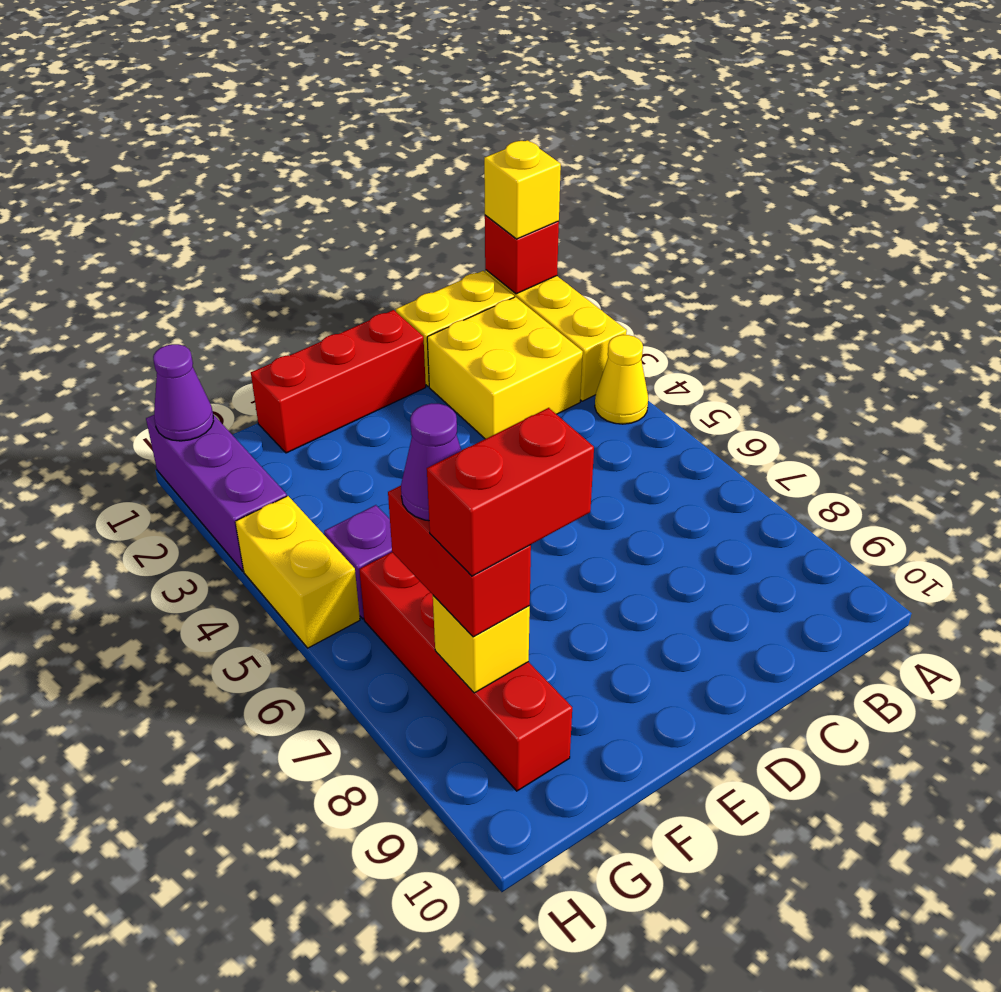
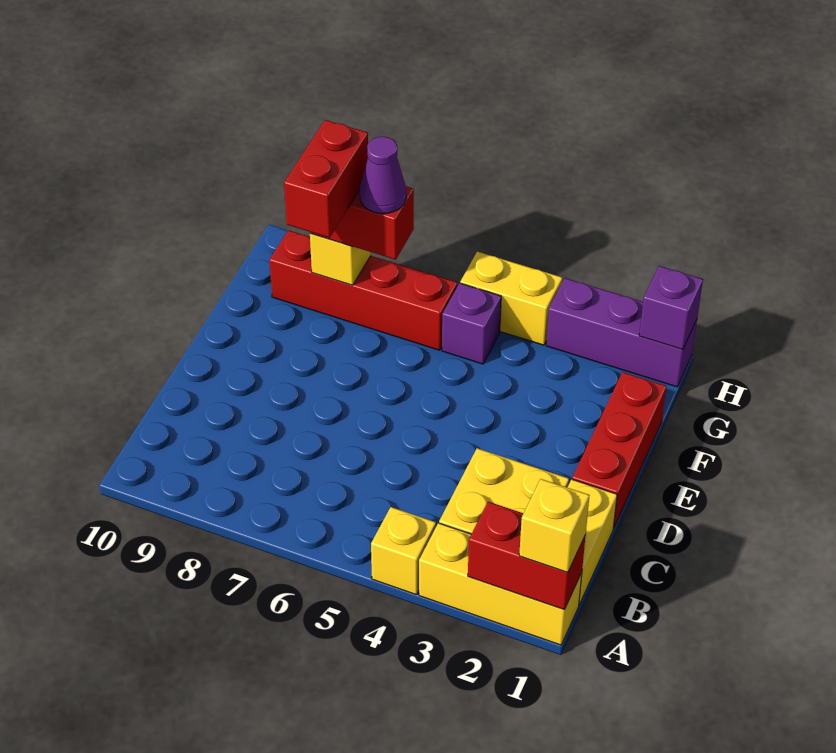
red 1x1 brick [485,215,559,294] -> red 1x2 brick [468,502,586,610]
yellow 1x1 cone [595,335,648,424] -> yellow 1x1 brick [371,507,436,595]
purple 1x1 cone [153,344,214,441] -> purple 1x1 brick [639,266,703,349]

